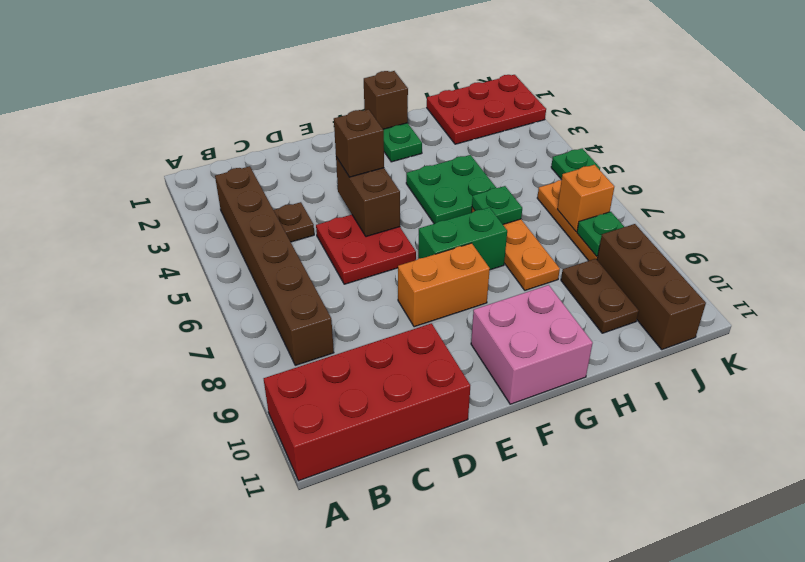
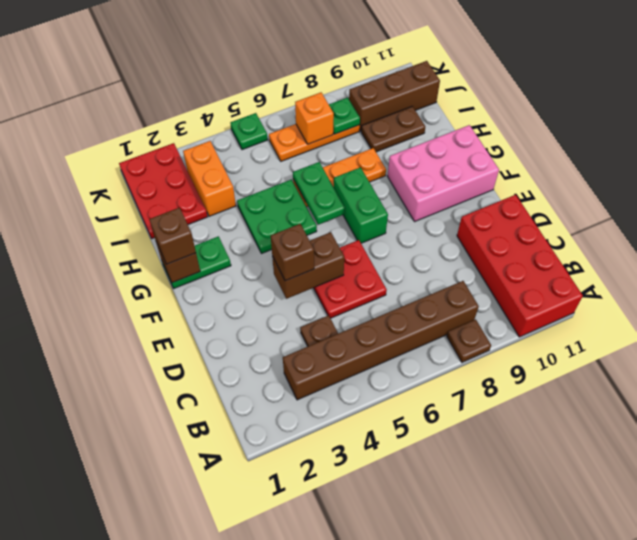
none -> brown 1x1 plate [447,319,491,362]
orange 1x2 brick [398,243,490,327] -> orange 1x2 brick moved to [183,141,236,216]
pink 2x2 brick [471,285,593,404] -> pink 2x3 brick [387,125,499,221]
none -> brown 1x1 brick [149,208,196,264]
green 1x1 plate [472,186,522,224] -> green 1x2 plate [293,162,345,225]

